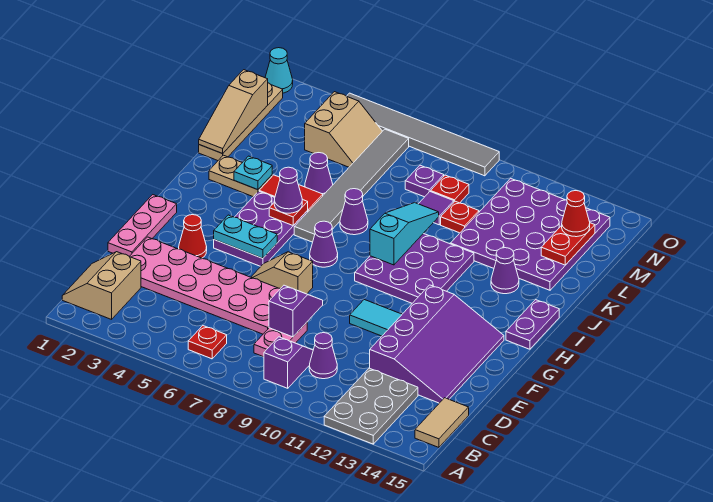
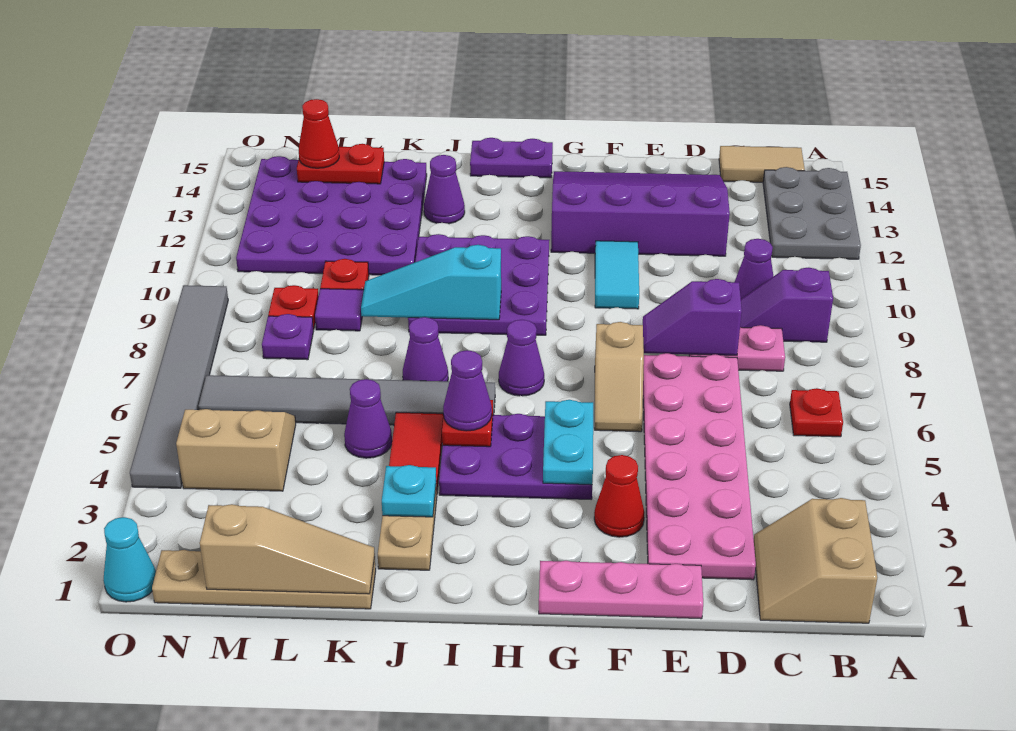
grey 2x3 plate [324,368,418,444] -> grey 2x3 plate turned to [763,167,861,259]
tan 2x2 slope [62,252,141,319] -> tan 2x2 slope turned to [754,498,877,623]

